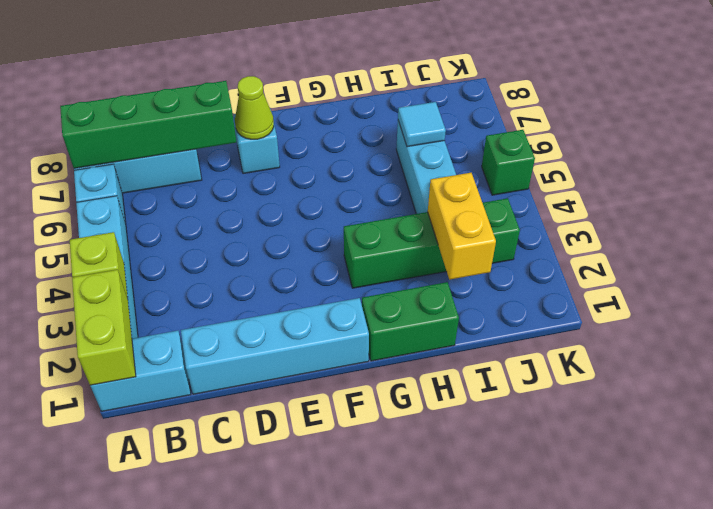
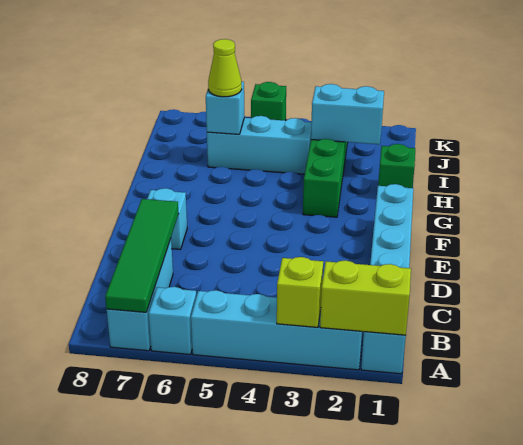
green 1x4 brick [60,81,236,168] -> green 1x4 tile [105,199,179,312]
lime 1x1 cone [235,76,274,139] -> lime 1x1 cone moved to [208,39,242,97]
green 1x2 brick [362,282,459,361] -> green 1x1 brick [378,144,415,188]
yellow 1x2 brick [428,173,496,280] -> cyan 1x2 brick [311,84,384,144]
cyan 1x1 tile [398,102,446,147] -> cyan 1x1 brick [206,82,244,134]

